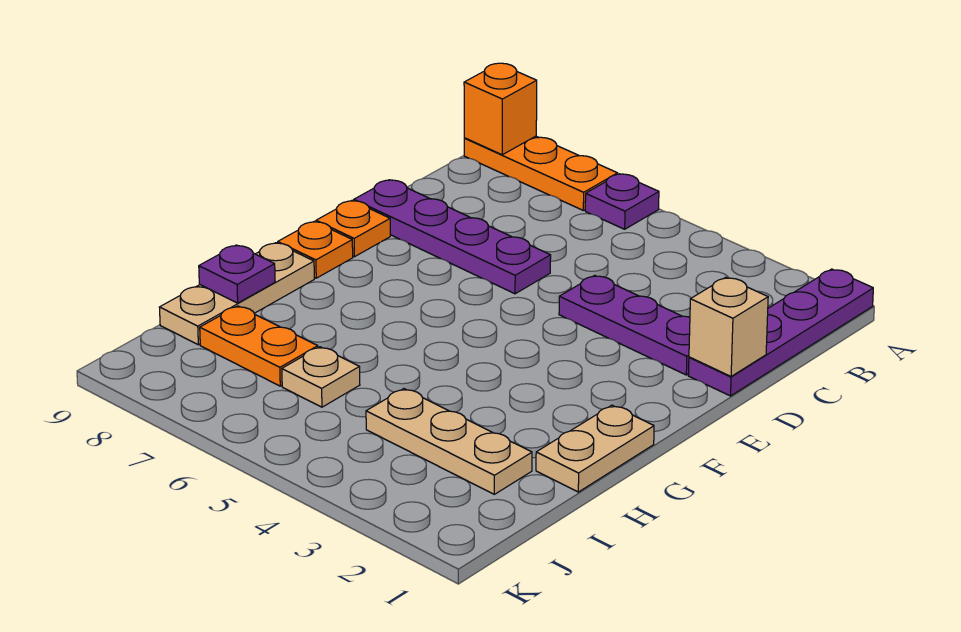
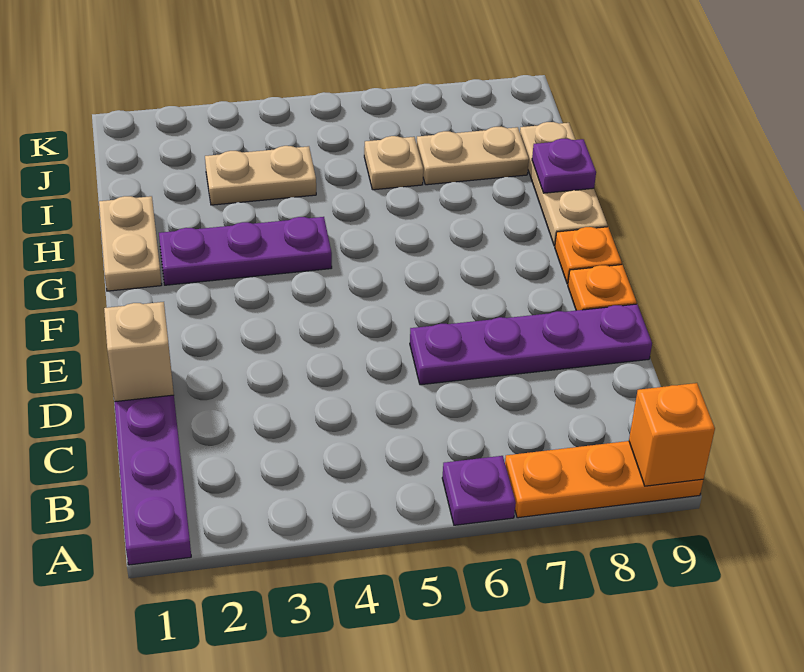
purple 1x3 plate [559,275,690,375] -> purple 1x3 plate moved to [159,217,332,285]
tan 1x3 plate [366,389,532,494] -> tan 1x2 plate [205,146,316,205]
orange 1x2 plate [200,306,318,386] -> tan 1x2 plate [417,127,529,185]

